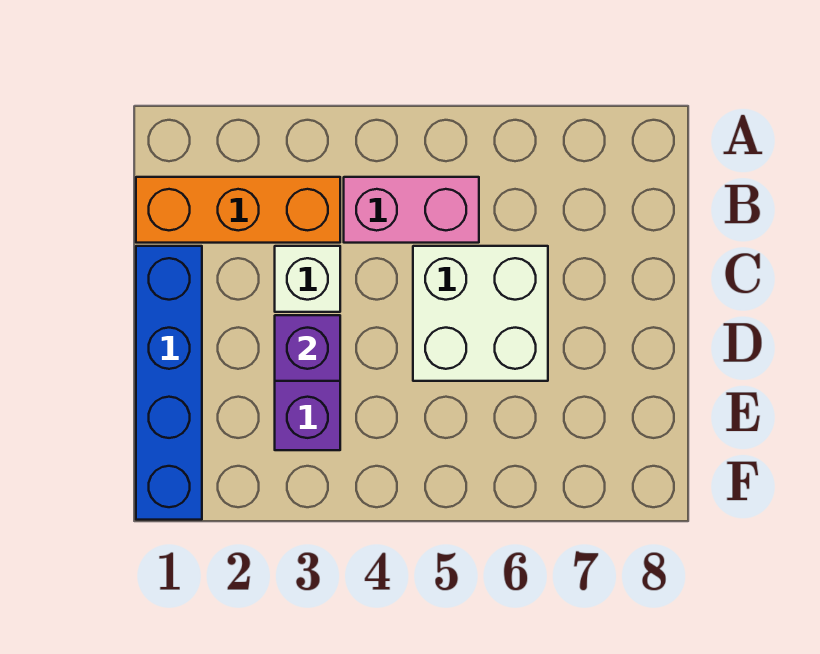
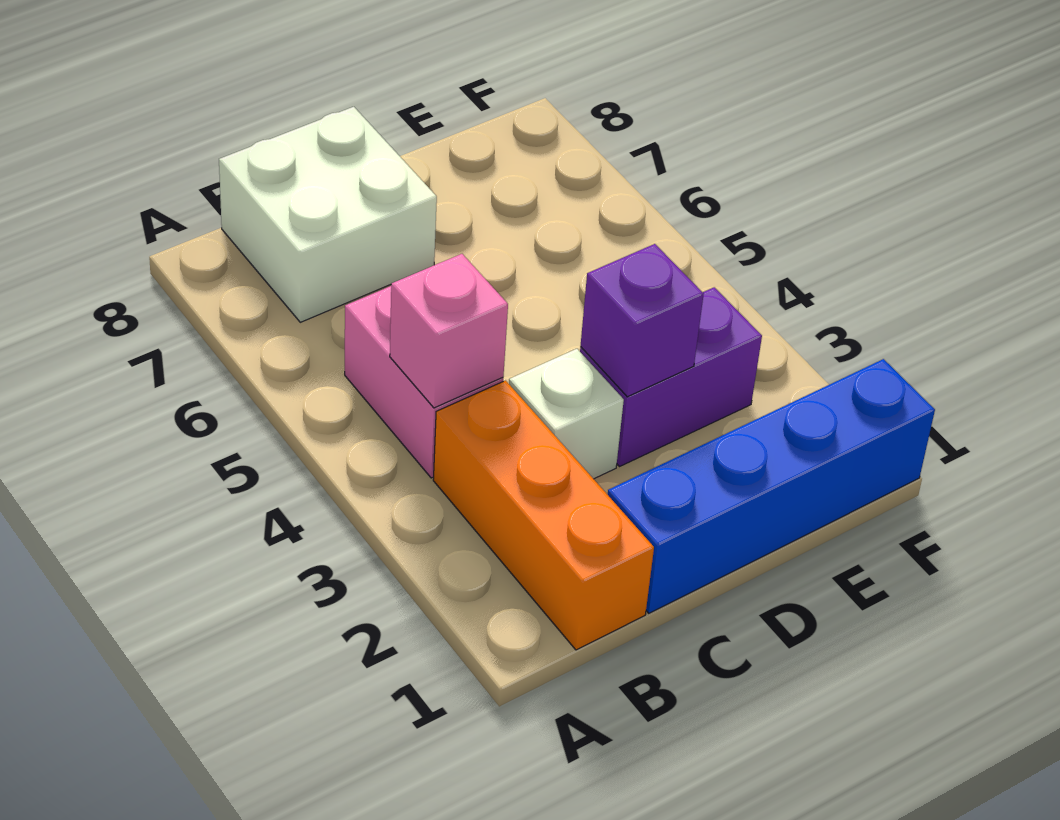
none -> pink 1x1 brick [390,254,508,408]
white 2x2 brick [413,246,548,381] -> white 2x2 brick moved to [219,107,437,322]

